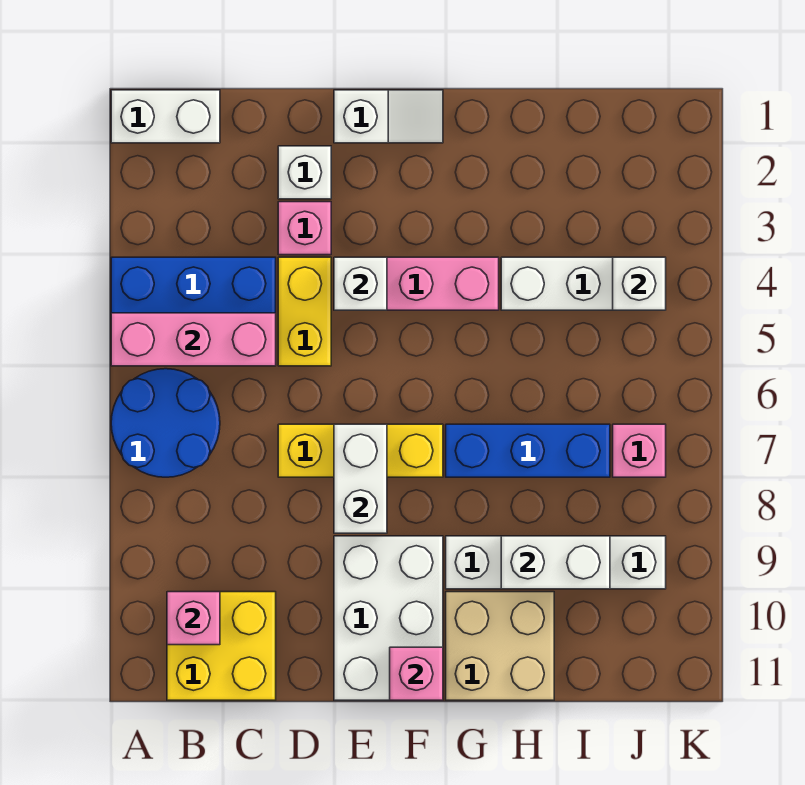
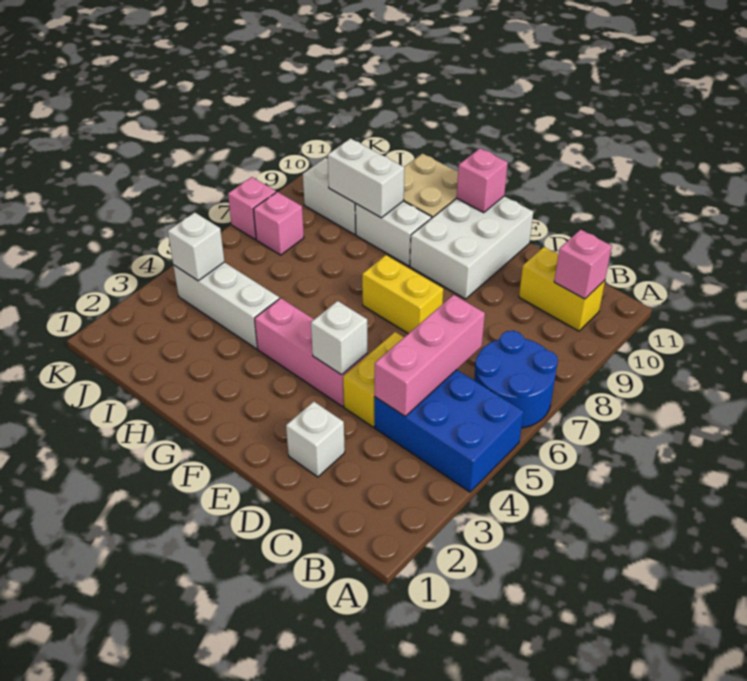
white 1x2 brick [111,90,220,143] -> none
pink 1x3 brick [111,313,276,366] -> pink 1x3 brick turned to [375,295,485,416]
yellow 2x2 brick [167,592,276,700] -> yellow 1x2 brick [519,247,605,331]
pink 1x1 brick [278,202,331,255] -> pink 1x1 brick moved to [228,177,276,239]
yellow 1x3 brick [278,424,443,477] -> yellow 1x2 brick [362,255,443,334]
white 1x2 slope [334,90,443,143] -> none
white 1x2 brick [334,424,387,533] -> none
blue 1x3 brick [446,424,610,477] -> none

